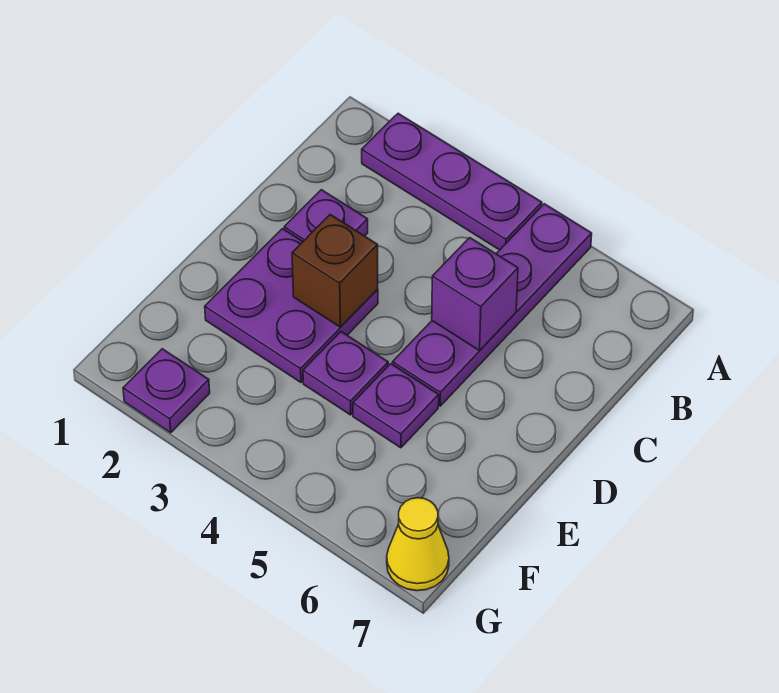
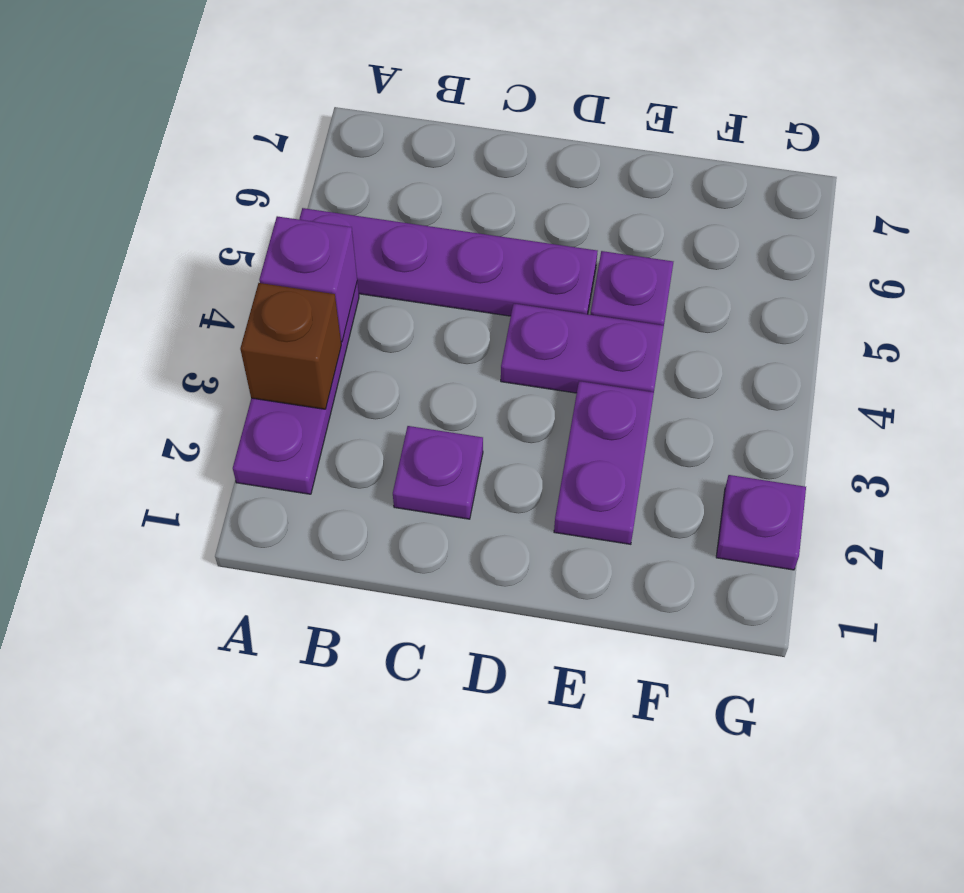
purple 1x1 brick [432,238,518,351] -> purple 1x1 brick moved to [259,216,357,342]
purple 2x2 plate [205,229,378,382] -> purple 1x2 plate [554,381,654,544]
brown 1x1 brick [292,215,378,327] -> brown 1x1 brick moved to [240,283,341,409]
purple 1x1 plate [303,332,388,415] -> purple 1x2 plate [501,304,664,393]
yellow 1x1 cone [387,498,449,591] -> none

